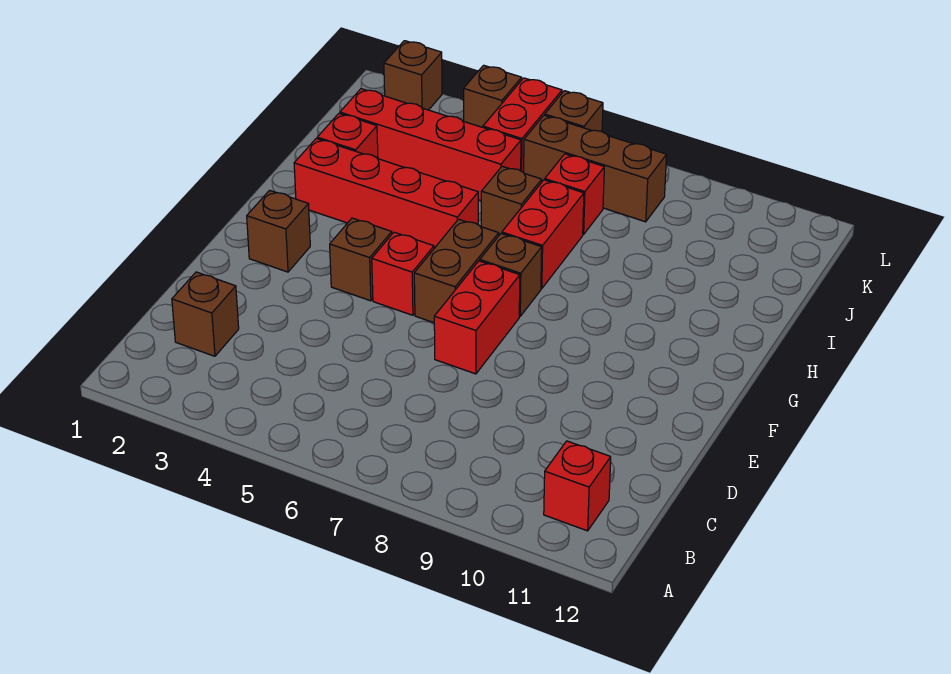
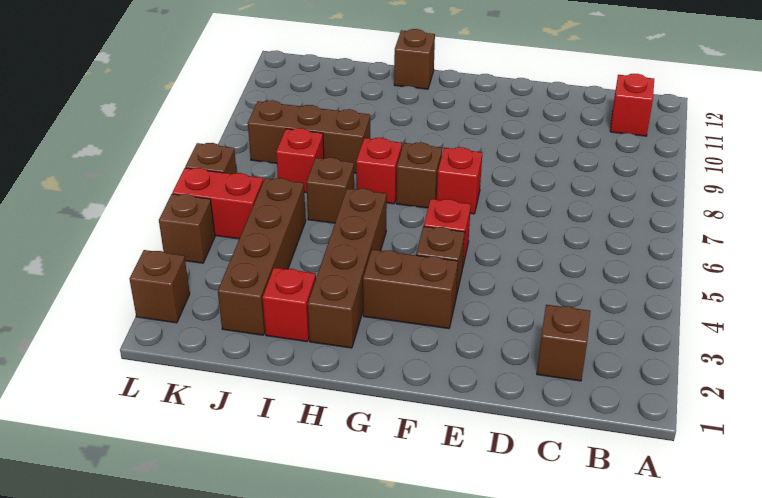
red 1x2 brick [434,261,520,374] -> red 1x1 brick [437,147,482,214]
brown 1x1 brick [247,190,310,272] -> brown 1x1 brick moved to [394,29,435,89]
brown 1x2 brick [414,219,499,323] -> brown 1x2 brick moved to [363,250,458,329]
red 1x4 brick [294,139,478,248] -> brown 1x4 brick [308,188,387,348]
red 1x2 brick [502,180,584,289] -> red 1x1 brick [356,138,402,204]
red 1x4 brick [340,89,521,201] -> brown 1x4 brick [218,178,306,335]
brown 1x3 brick [524,115,667,222] -> brown 1x3 brick turned to [248,100,370,173]

